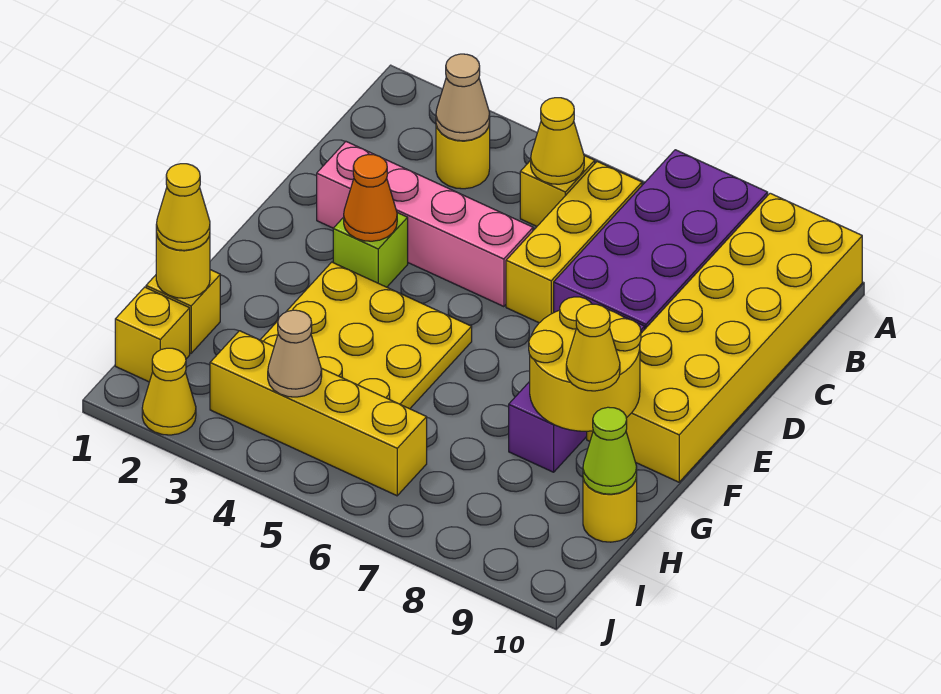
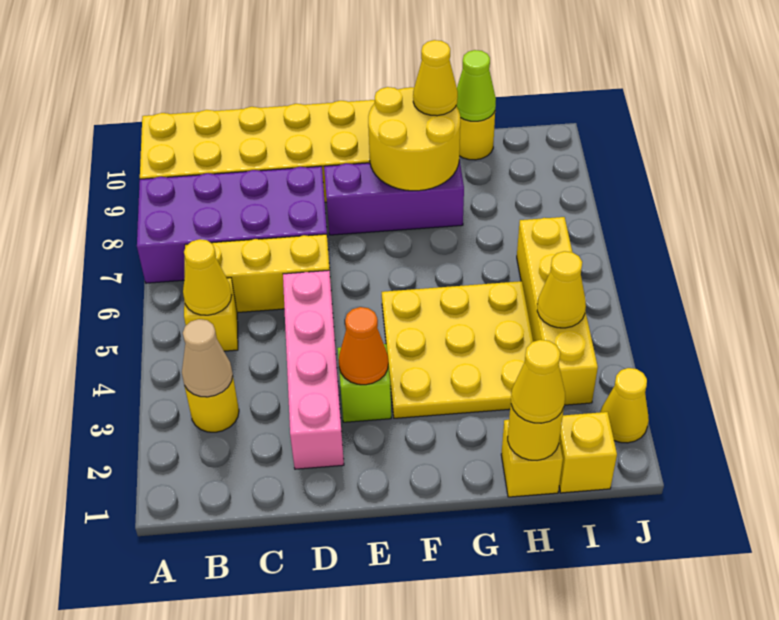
tan 1x1 cone [268,310,322,397] -> yellow 1x1 cone [537,251,586,328]

